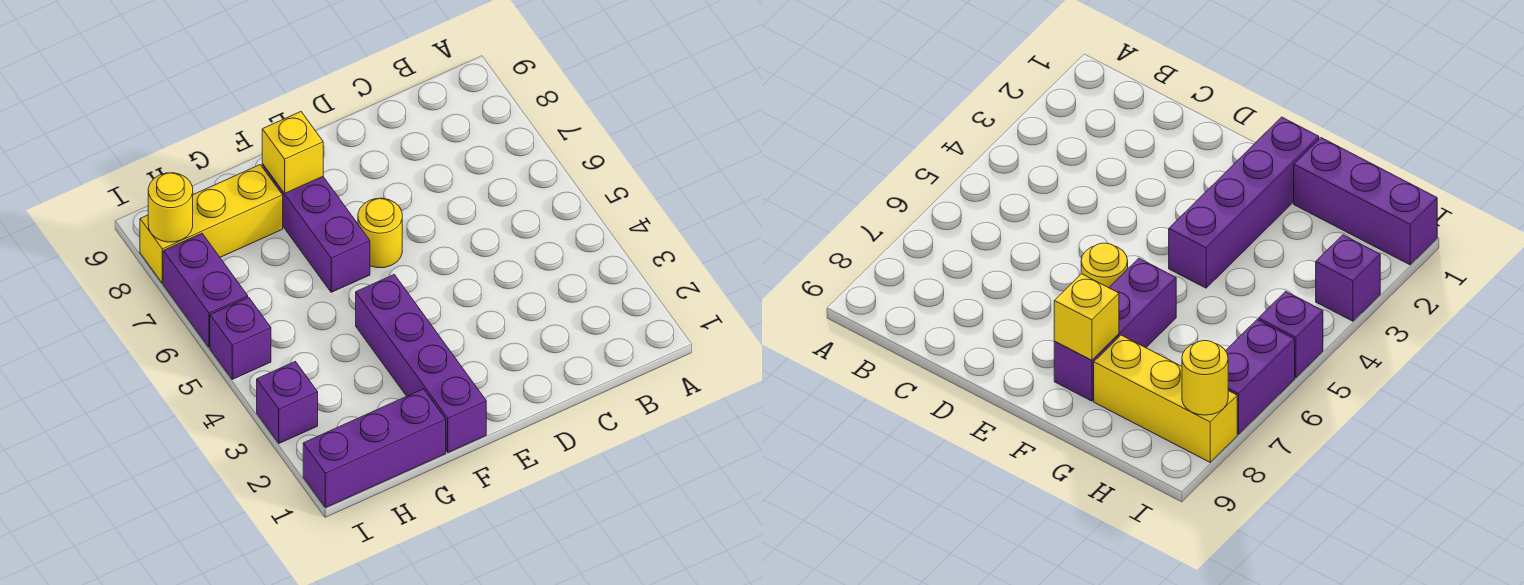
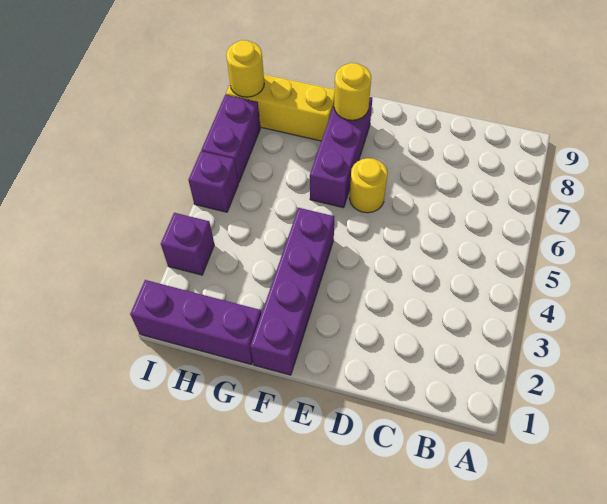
yellow 1x1 brick [262,112,323,194] -> yellow 1x1 round brick [334,63,371,120]

